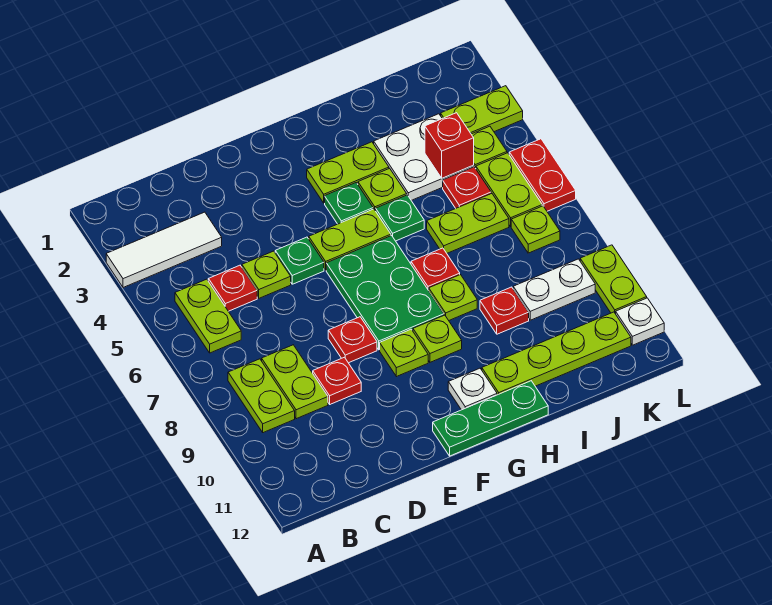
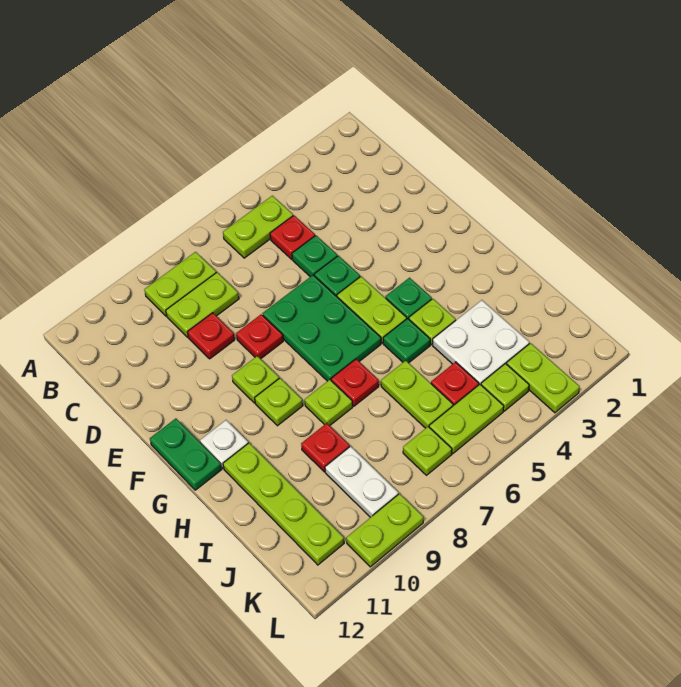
white 1x3 tile [106,212,222,288] -> none
lime 1x1 plate [242,251,291,298] -> green 1x1 plate [292,236,337,277]
green 2x3 plate [326,236,444,350] -> green 2x3 plate turned to [262,275,381,381]
green 1x3 plate [433,381,548,456] -> green 1x2 plate [150,418,222,490]
lime 1x2 plate [307,142,389,203] -> none
red 1x1 brick [425,113,474,178] -> none
red 1x2 plate [509,139,576,211] -> none
white 1x1 plate [616,298,664,345] -> none

